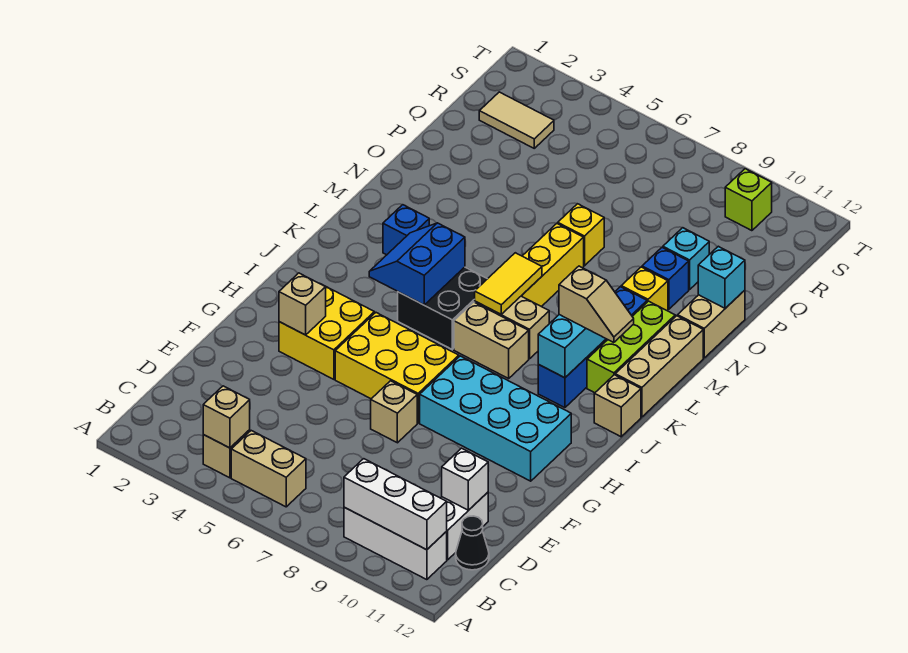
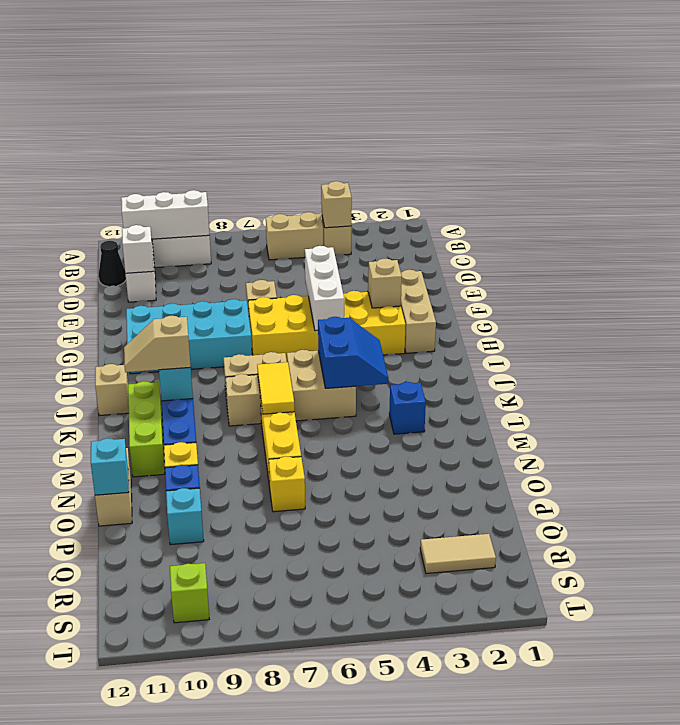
none -> white 1x3 brick [305,246,344,331]
black 2x2 brick [398,267,487,349] -> tan 2x2 brick [287,350,356,421]
tan 1x3 brick [615,316,703,417] -> tan 1x3 brick moved to [401,270,436,353]

